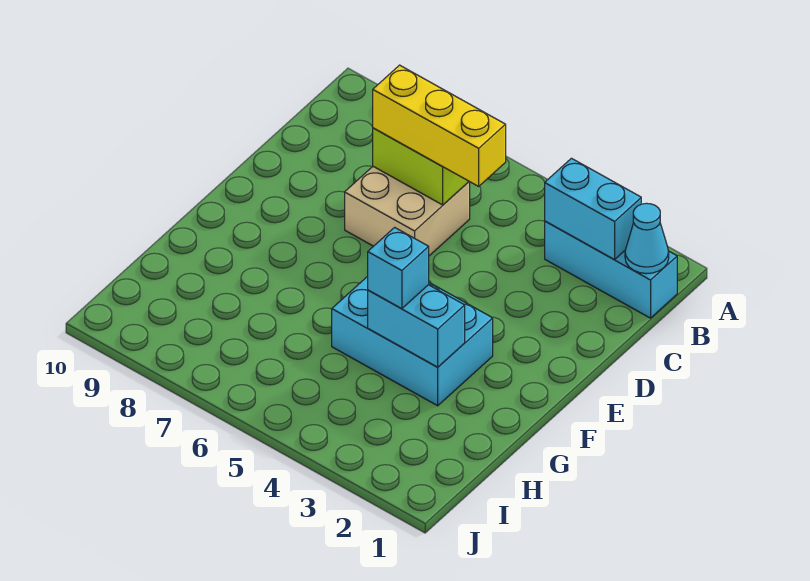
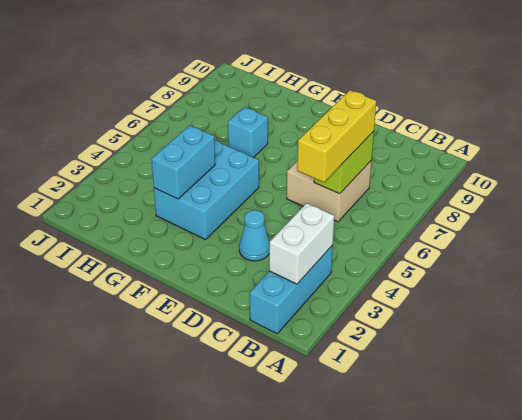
cyan 1x1 cone [625,203,669,274] -> cyan 1x1 cone moved to [239,210,270,261]
cyan 1x2 brick [545,158,641,260] -> white 1x2 brick [269,203,334,284]
cyan 1x1 brick [368,227,429,309] -> cyan 1x1 brick moved to [228,107,268,158]

